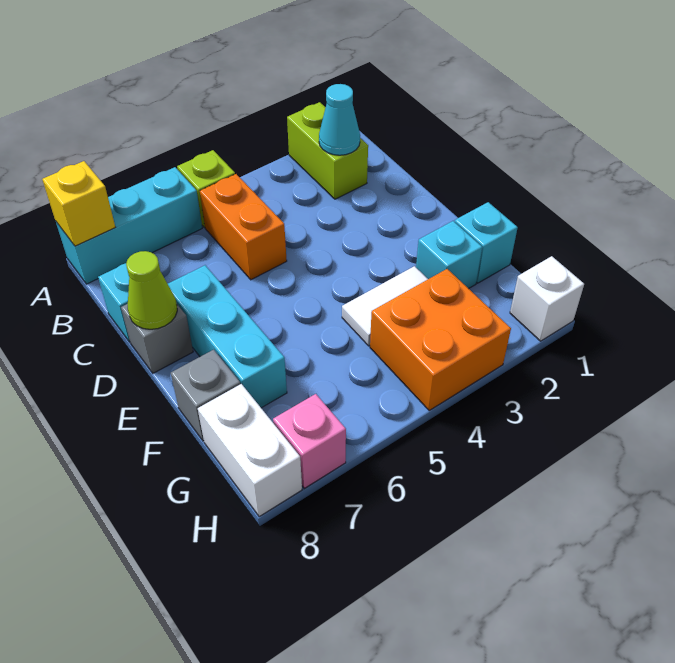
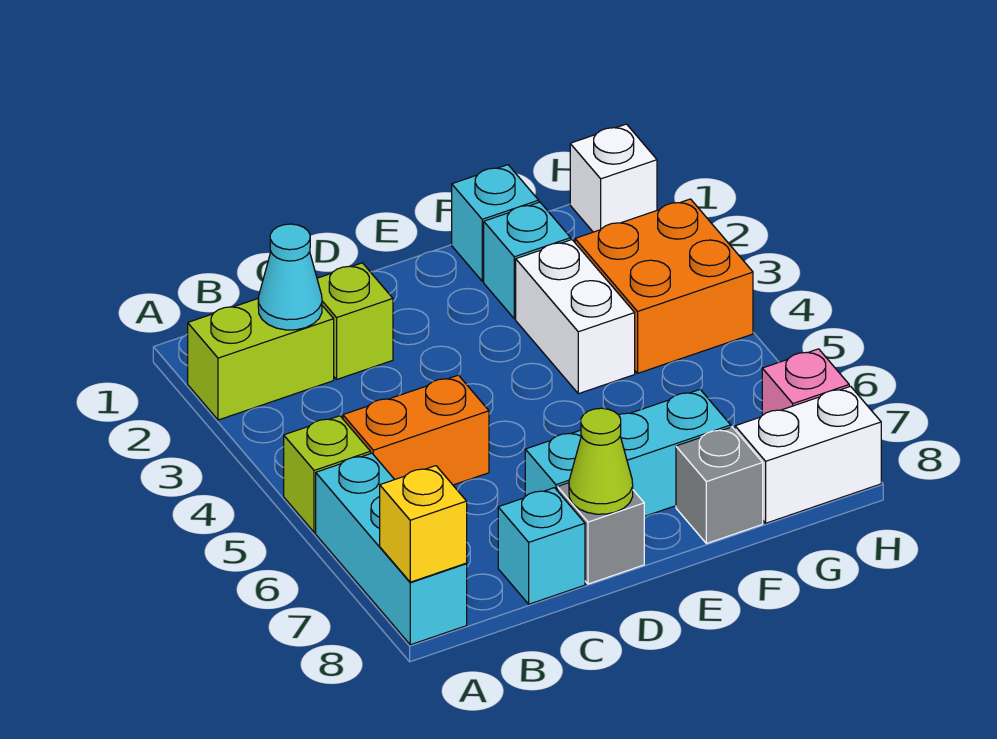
none -> lime 1x1 brick [317,263,393,379]
white 1x2 tile [342,266,428,346] -> white 1x2 brick [516,240,635,394]

